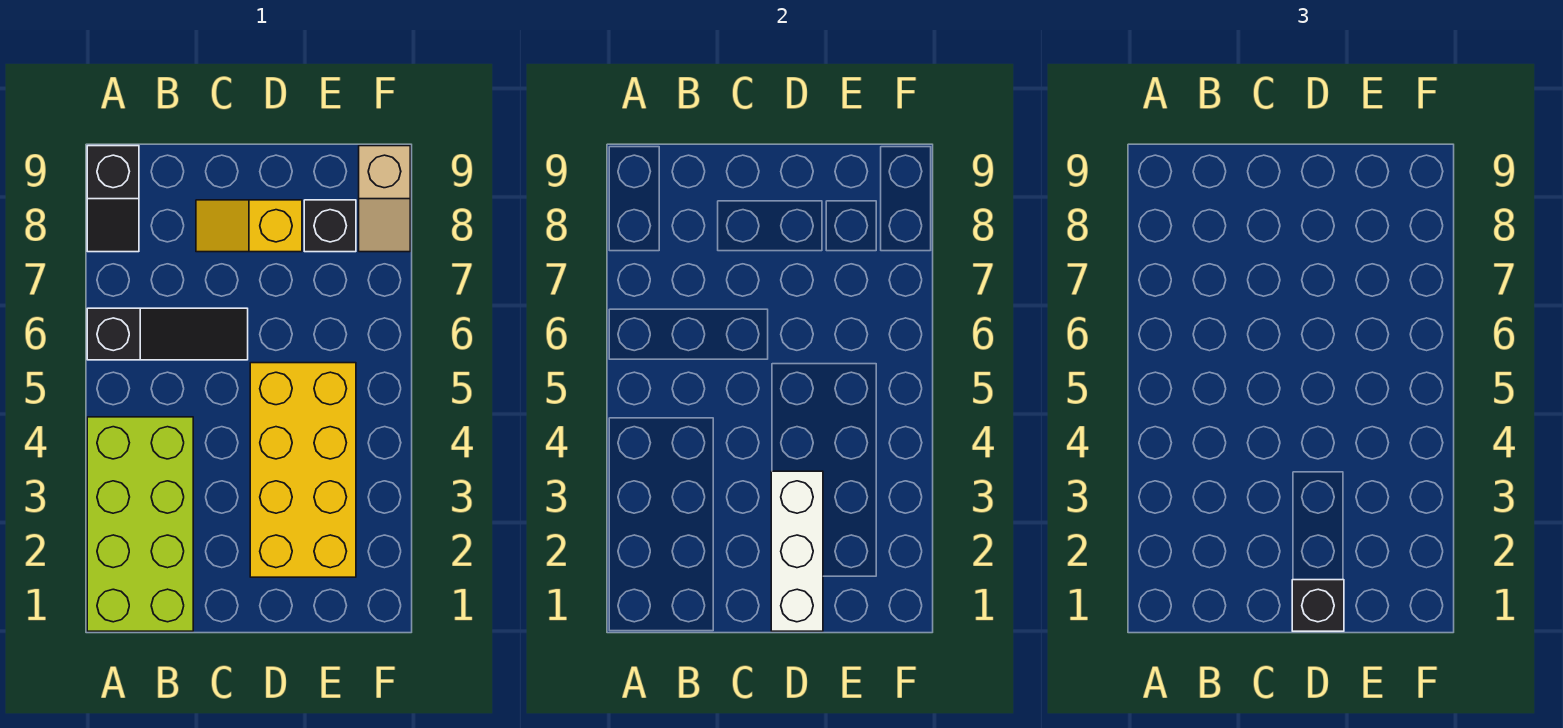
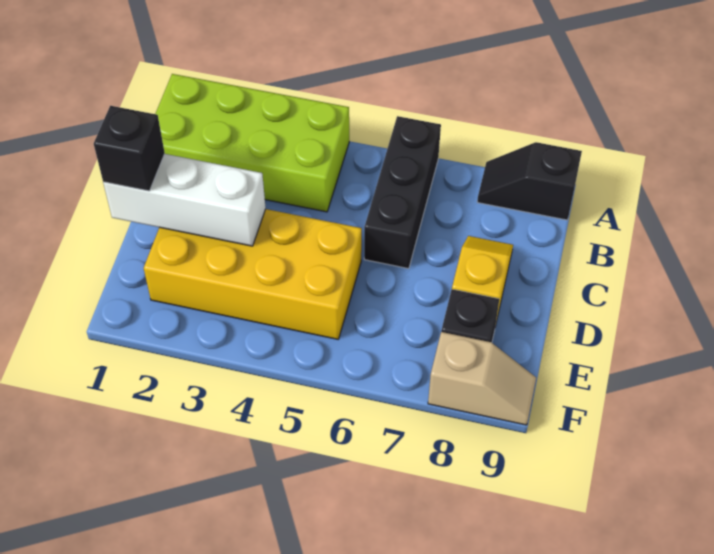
black 1x3 slope [87,308,248,360] -> black 1x3 brick [364,116,441,269]
tan 1x2 slope [359,146,410,252] -> tan 1x2 slope turned to [428,332,536,425]

